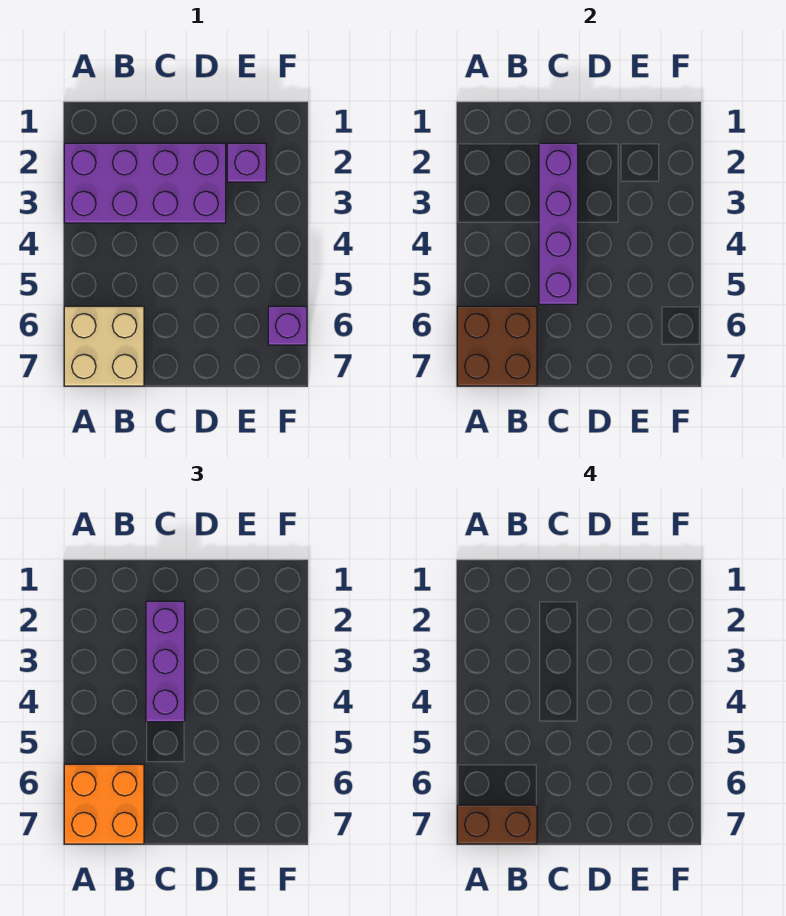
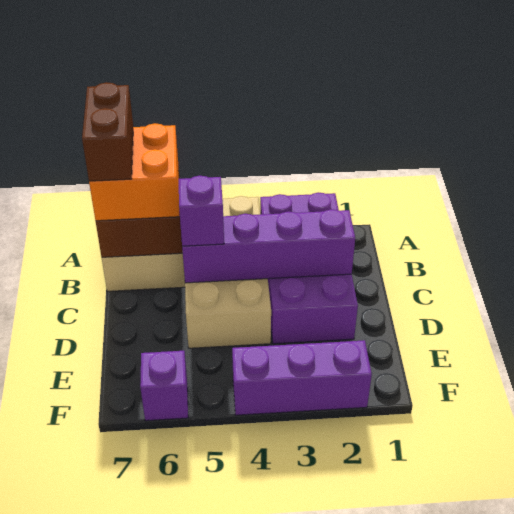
none -> tan 2x4 brick [185,196,271,348]
purple 1x3 brick [146,601,185,722] -> purple 1x3 brick moved to [232,340,372,415]
purple 1x1 brick [227,143,266,182] -> purple 1x1 brick moved to [179,176,224,246]

